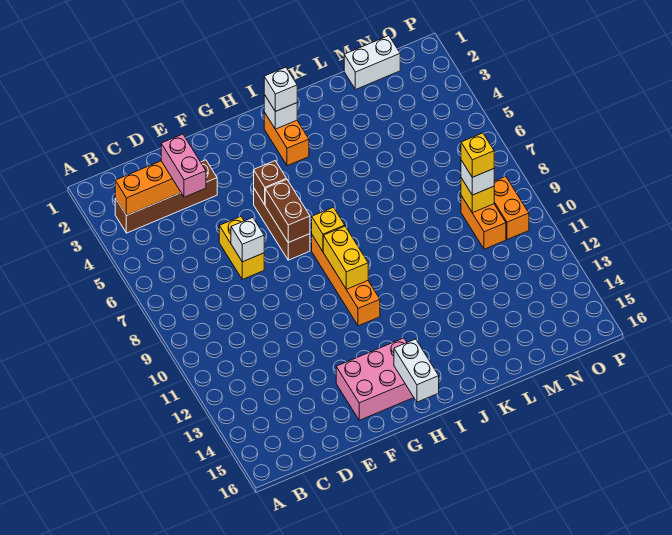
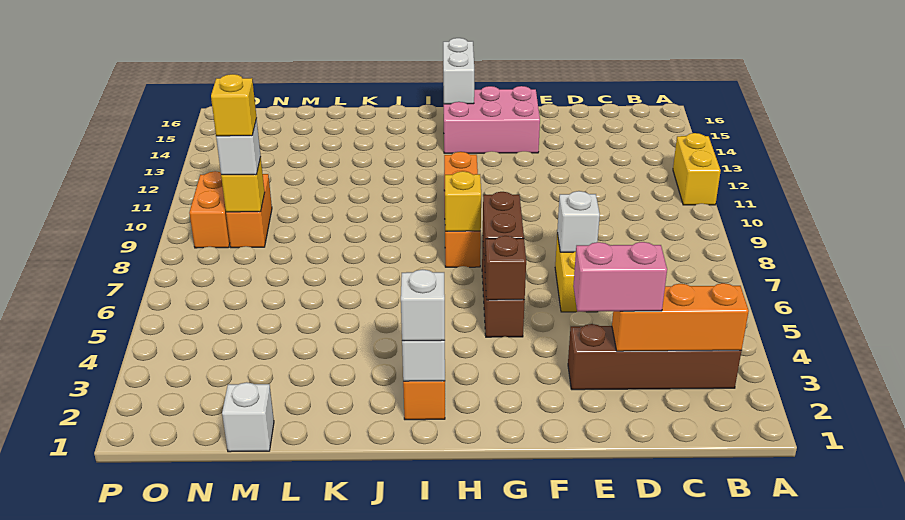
pink 1x2 brick [161,134,206,197] -> pink 1x2 brick turned to [573,242,667,312]
yellow 1x2 brick [323,226,368,289] -> yellow 1x2 brick moved to [673,133,721,205]
white 1x2 brick [344,36,400,90] -> white 1x1 brick [222,382,274,452]

